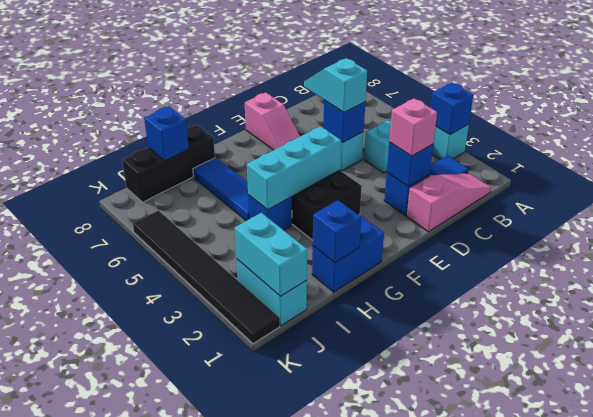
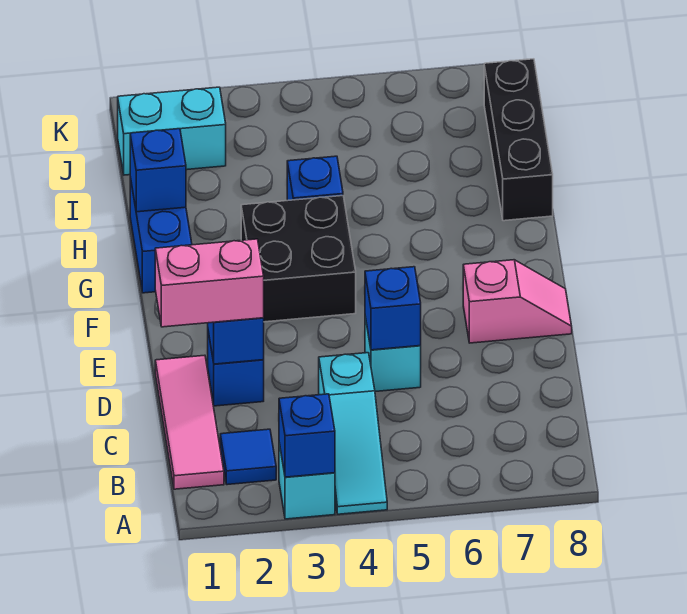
pink 1x3 slope [407,173,491,232] -> pink 1x3 tile [155,355,224,489]
pink 1x1 brick [389,98,437,156] -> pink 1x2 brick [155,239,264,327]
cyan 1x2 slope [304,58,367,112] -> none
pink 1x2 slope [245,92,300,150] -> pink 1x2 slope turned to [463,260,572,343]
cyan 1x3 brick [247,126,341,210] -> none
blue 1x3 tile [193,158,249,221] -> none
blue 1x1 brick [144,107,189,161] -> none
cyan 1x2 brick [235,213,307,296] -> none
black 1x6 tile [133,210,280,344] -> none

